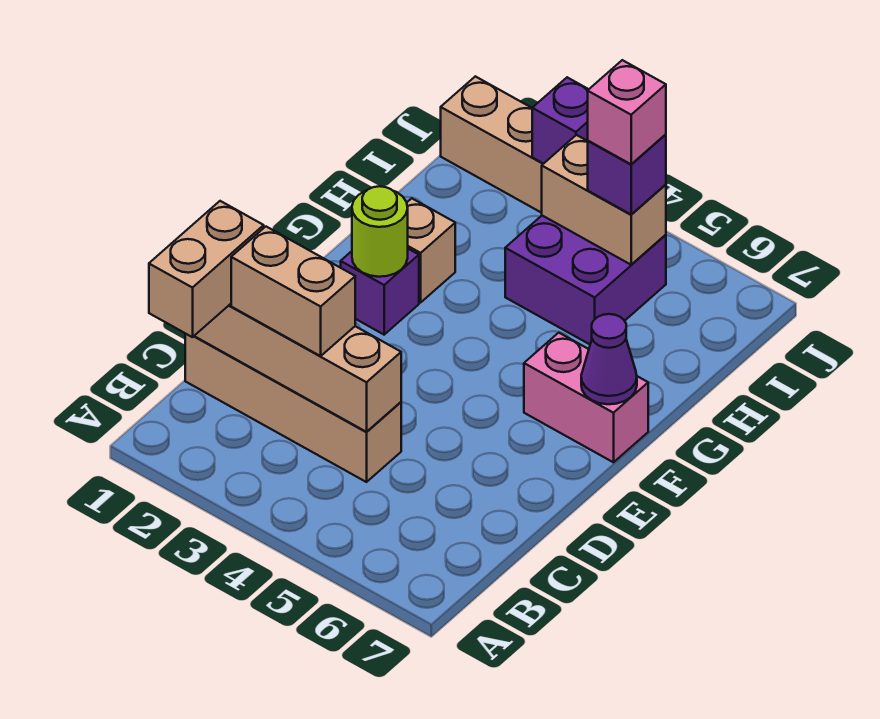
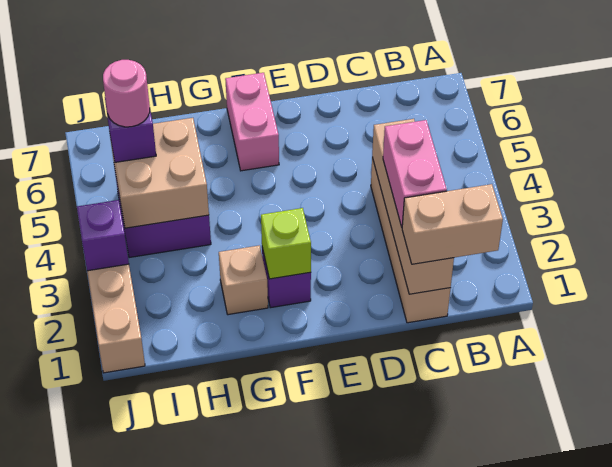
tan 1x2 brick [231,227,355,356] -> pink 1x2 brick [383,120,447,227]
lime 1x1 round brick [352,186,408,277] -> lime 1x1 brick [261,208,311,279]
purple 1x1 cone [581,314,637,404] -> none
tan 1x2 brick [542,135,666,265] -> tan 2x2 brick [110,118,209,228]
pink 1x1 brick [588,60,666,164] -> pink 1x1 round brick [103,60,150,127]

